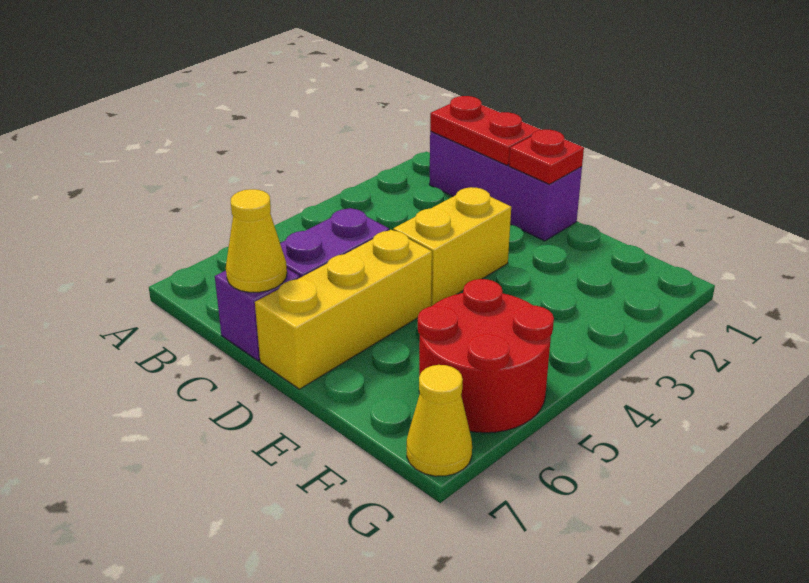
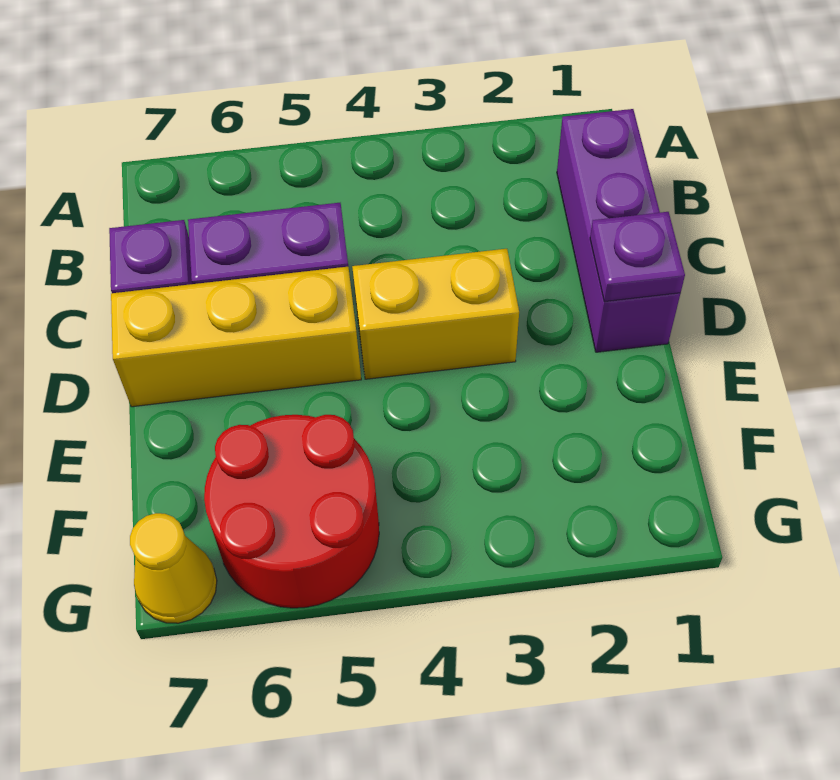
red 1x2 plate [430,96,541,165] -> none
yellow 1x1 cone [226,189,287,292] -> none
red 1x1 plate [509,130,584,184] -> purple 1x1 plate [590,212,685,302]

